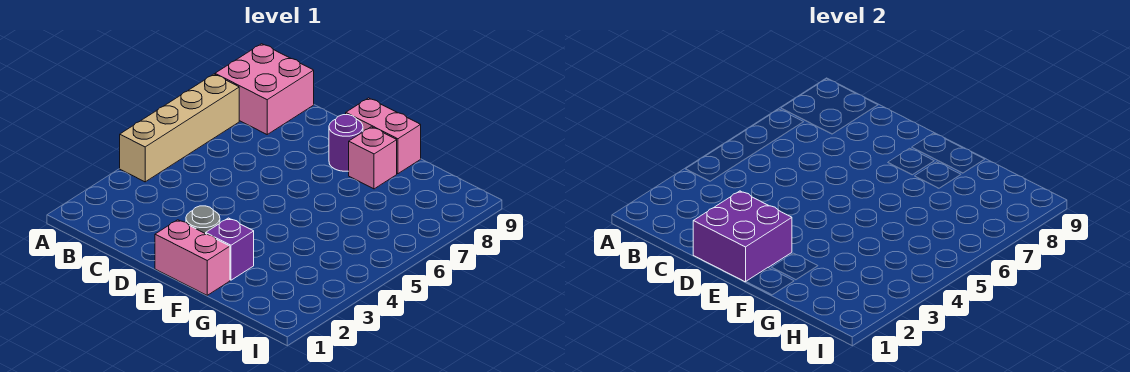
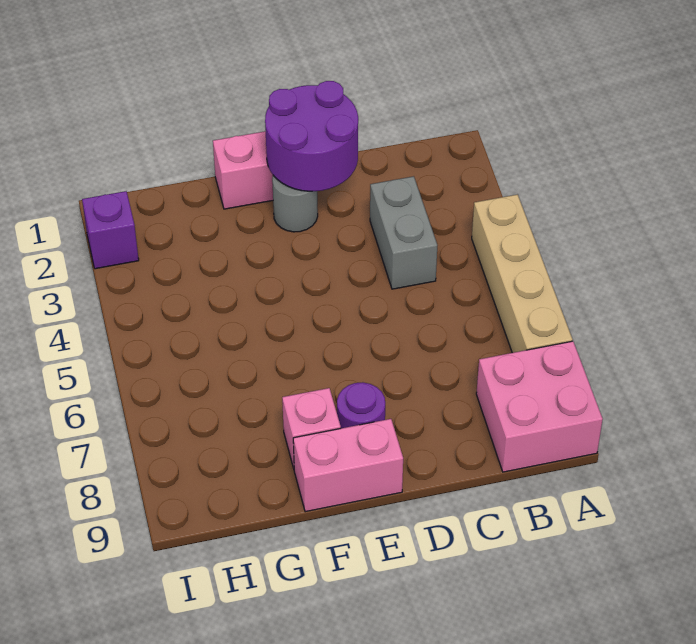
none -> grey 1x2 brick [370,176,437,289]
purple 2x2 brick [693,191,792,282] -> purple 2x2 round brick [265,81,358,191]
purple 1x1 brick [206,218,254,280] -> purple 1x1 brick moved to [82,191,139,269]

